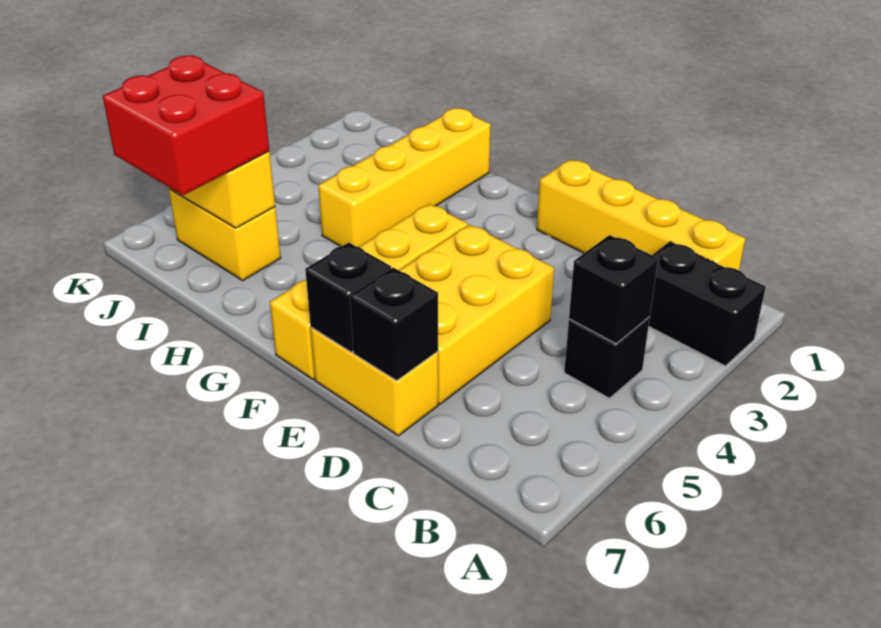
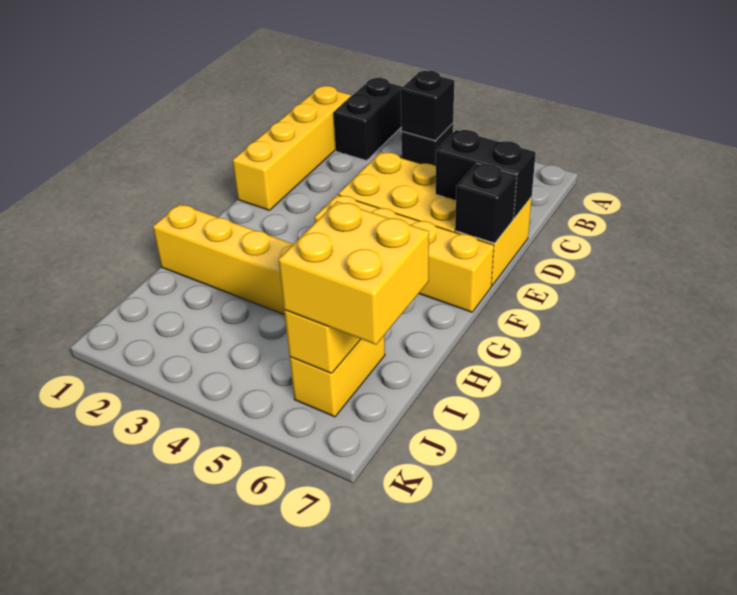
black 1x1 brick [350,267,438,381] -> black 1x2 brick [436,130,536,218]
red 2x2 brick [103,56,269,195] -> yellow 2x2 brick [278,201,429,345]

